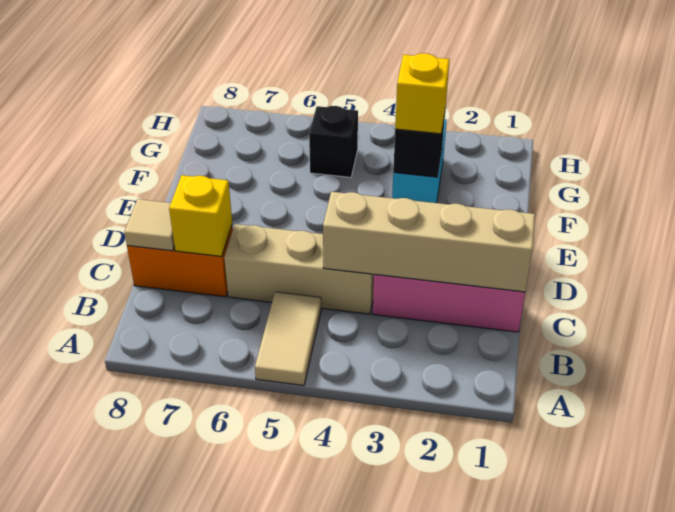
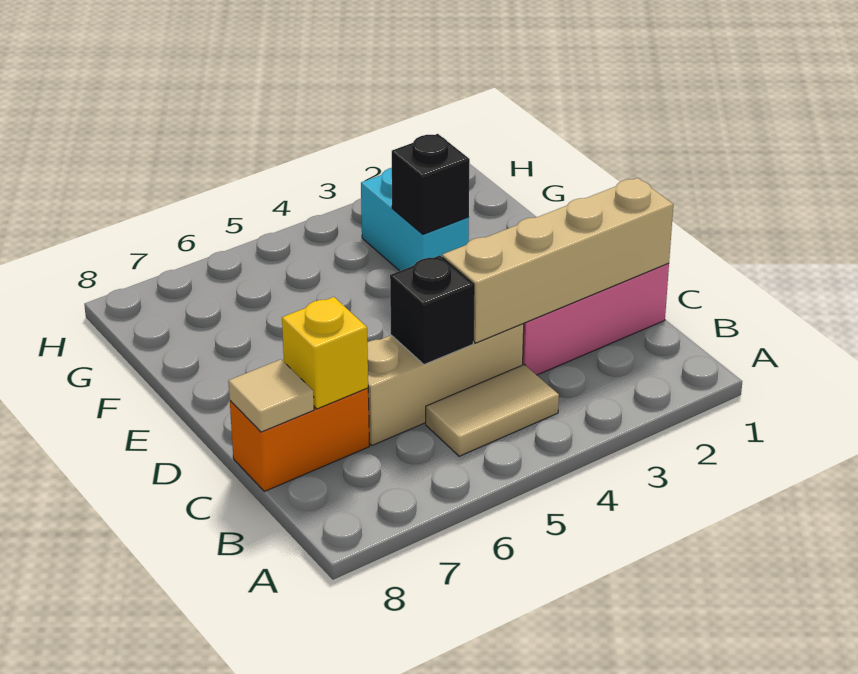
tan 1x2 tile [255,292,321,386] -> tan 1x2 tile turned to [426,365,559,456]
yellow 1x1 brick [395,53,450,134] -> none
black 1x1 brick [309,106,358,178] -> black 1x1 brick moved to [390,255,474,364]

